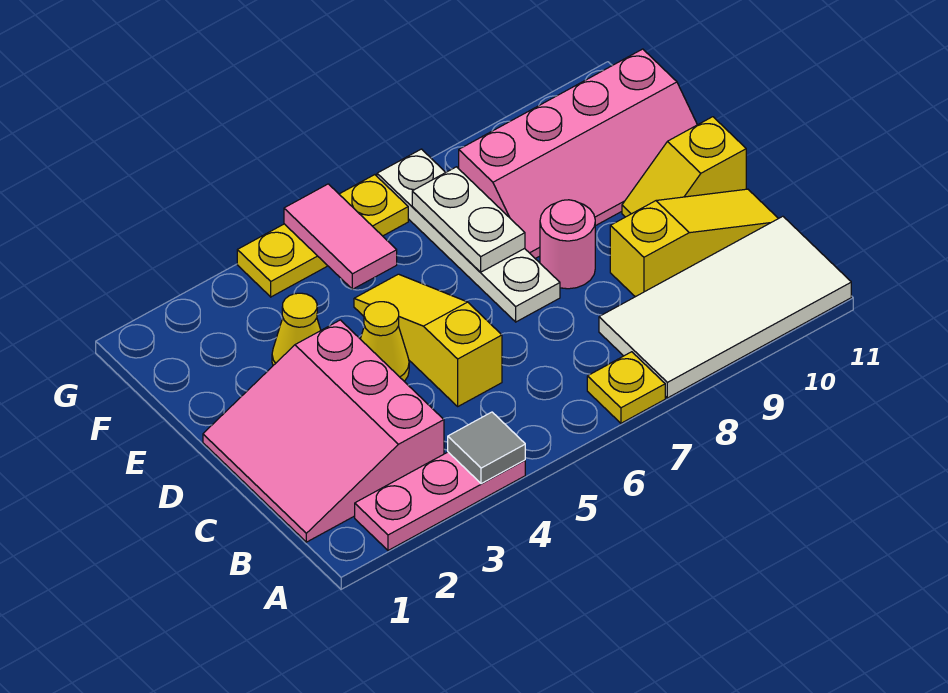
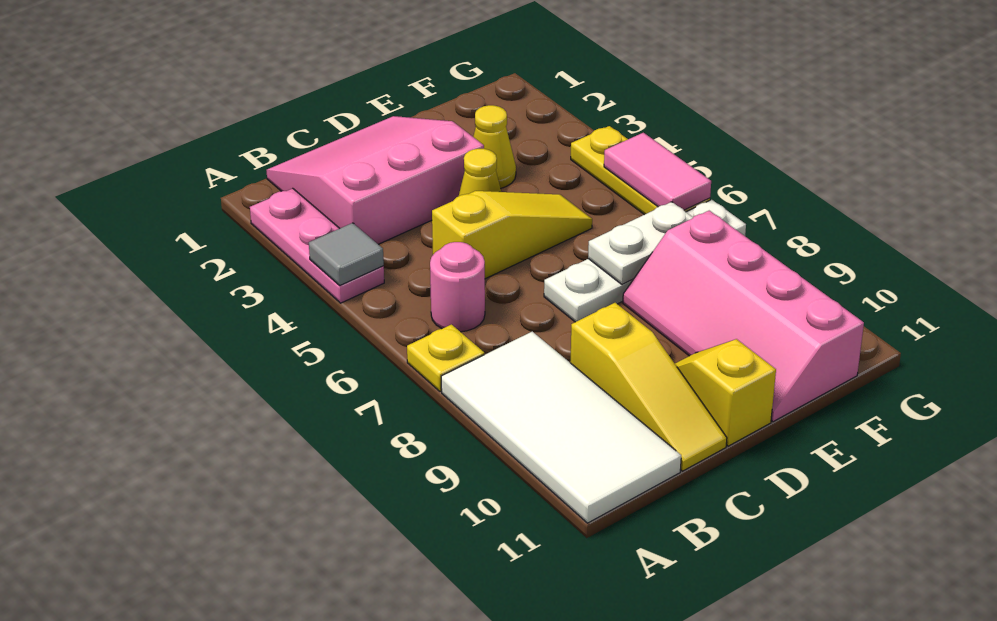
pink 1x1 round brick [540,200,595,289] -> pink 1x1 round brick moved to [430,242,485,332]
pink 1x2 tile [284,184,397,289] -> pink 1x2 tile turned to [604,133,711,210]

